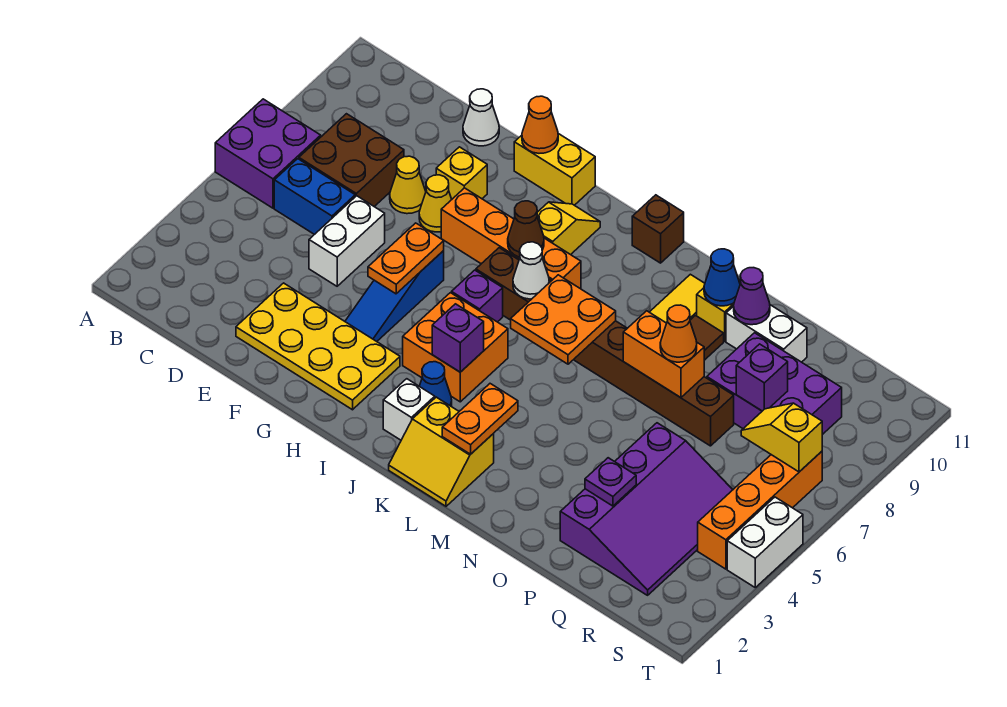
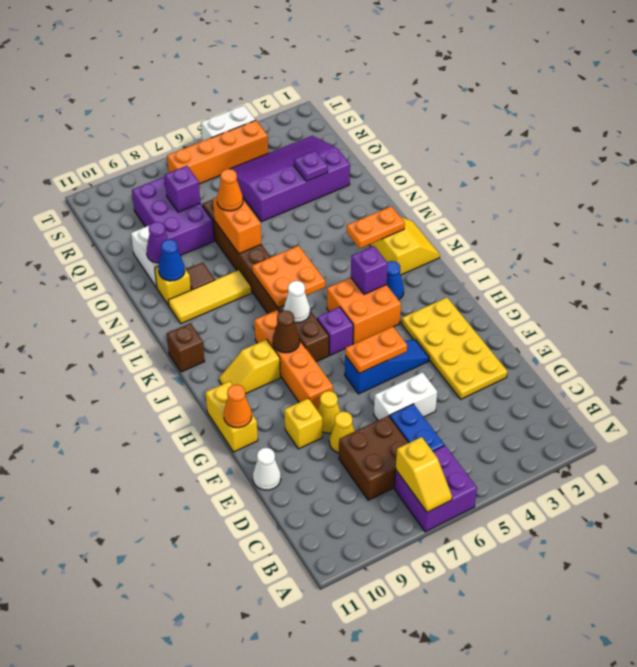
white 1x1 brick [383,379,435,440] -> none
yellow 1x2 slope [741,403,822,472] -> yellow 1x2 slope moved to [396,437,452,512]

